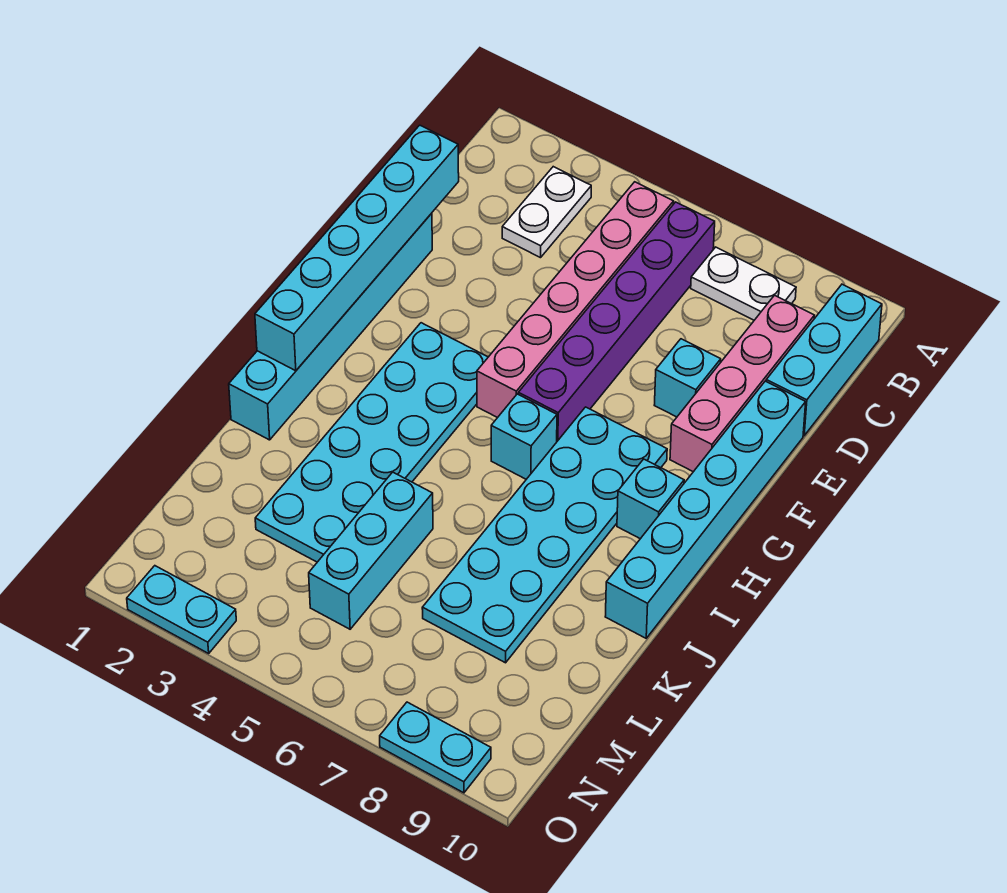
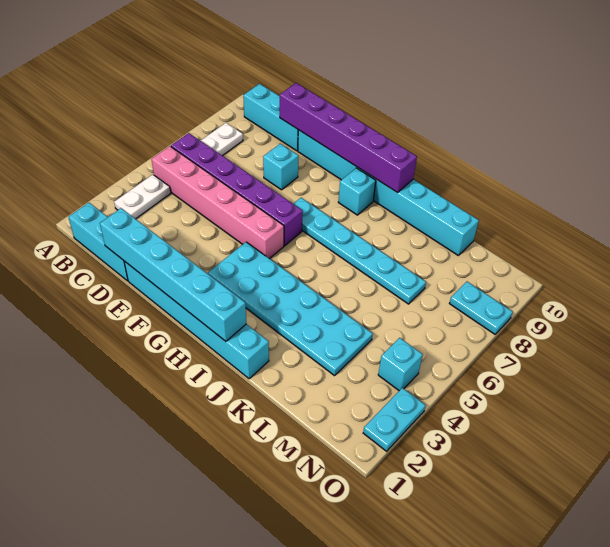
white 1x2 plate [502,167,591,258] -> white 1x2 plate turned to [114,175,171,219]
pink 1x4 brick [670,295,814,472] -> none
none -> purple 1x6 brick [280,83,417,193]
cyan 1x6 brick [605,381,806,638] -> cyan 1x8 brick [298,130,479,256]
cyan 2x6 plate [422,407,667,663] -> cyan 1x6 plate [294,198,426,304]
cyan 1x1 brick [491,394,557,479] -> cyan 1x1 brick moved to [378,338,423,391]
cyan 1x3 brick [309,472,433,629] -> cyan 1x3 brick moved to [69,203,128,281]
cyan 1x2 plate [380,702,491,793] -> cyan 1x2 plate turned to [449,282,513,334]

